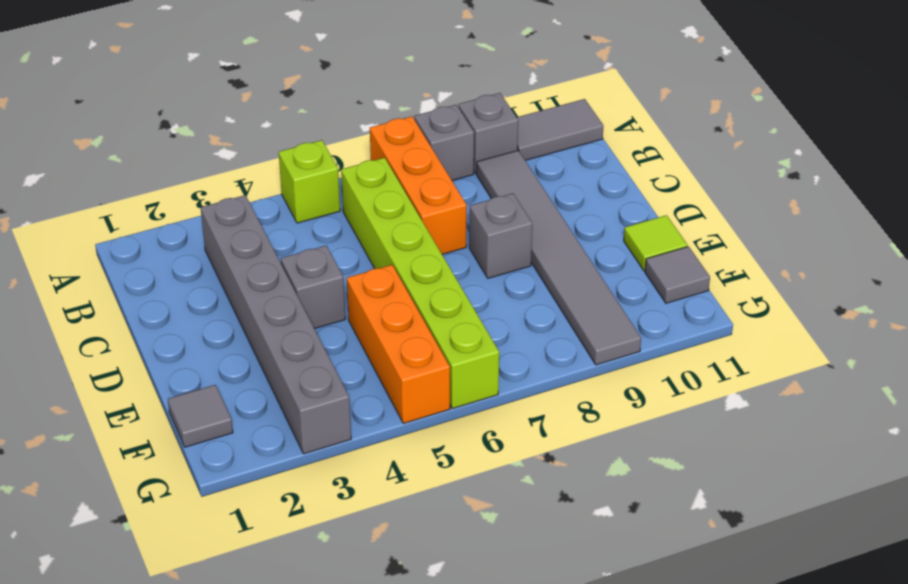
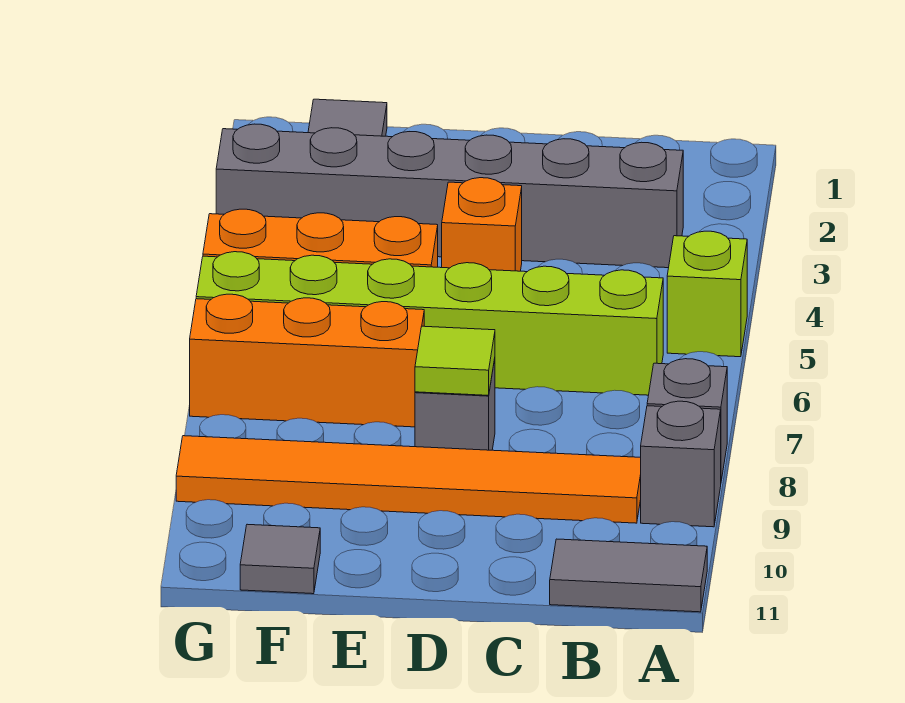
orange 1x3 brick [370,116,467,254] -> orange 1x3 brick moved to [190,294,424,427]
grey 1x2 tile [517,99,604,160] -> grey 1x2 tile turned to [550,539,707,612]
grey 1x6 tile [477,150,641,365] -> orange 1x6 tile [176,436,641,523]
grey 1x1 brick [281,245,345,329] -> orange 1x1 brick [442,178,522,271]
lime 1x1 tile [624,215,688,271] -> lime 1x1 tile moved to [415,326,495,395]

